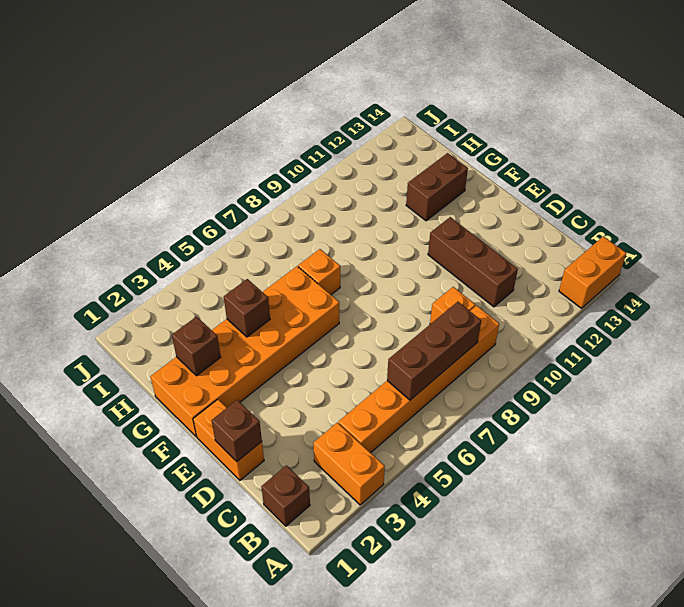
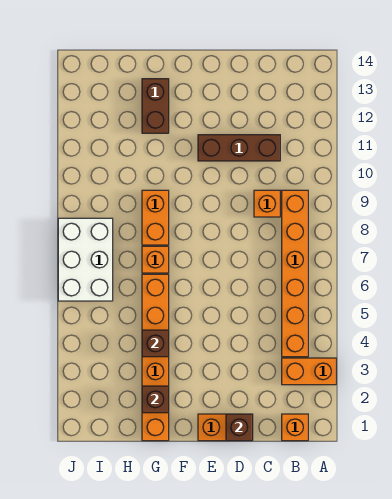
orange 1x2 brick [559,236,626,308] -> orange 1x2 brick moved to [142,190,169,245]
brown 1x1 brick [261,465,310,526] -> orange 1x1 brick [282,414,308,441]
brown 1x3 brick [387,302,481,400] -> none
orange 2x6 brick [150,266,339,437] -> orange 1x6 brick [142,274,169,441]
none -> white 2x3 brick [58,218,113,301]

